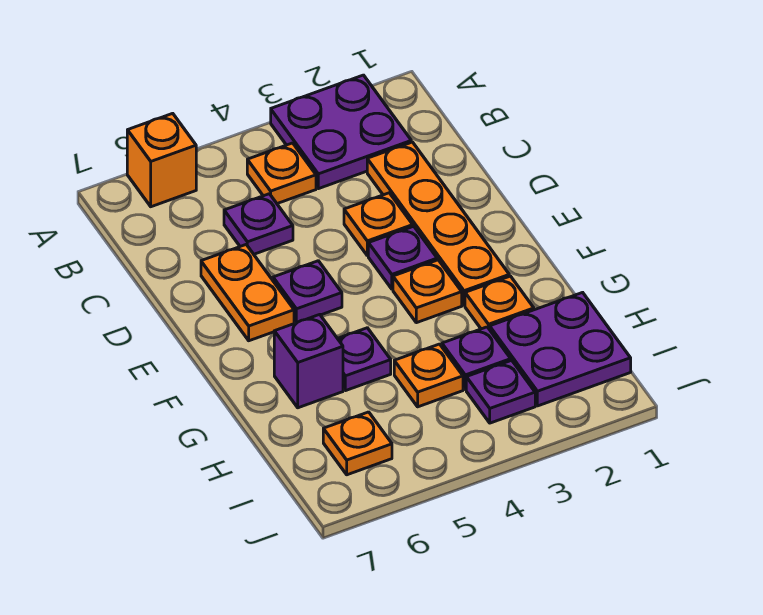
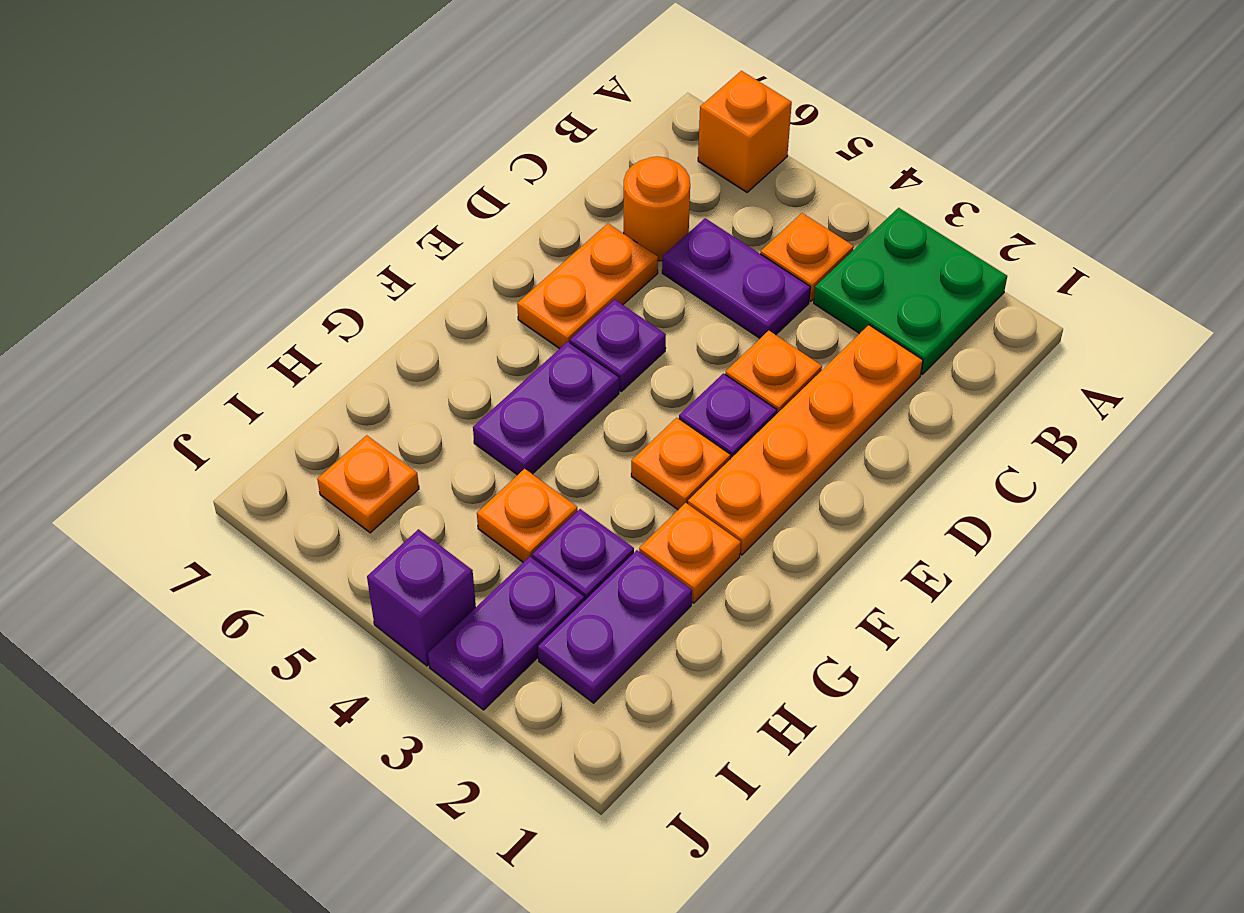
purple 2x2 plate [271,75,411,189] -> green 2x2 plate [814,208,1007,374]
purple 1x1 plate [224,194,293,254] -> purple 1x2 plate [662,218,810,338]
none -> orange 1x1 round brick [624,156,690,261]
purple 1x1 plate [338,328,391,391] -> purple 1x2 plate [473,342,619,475]
purple 1x1 brick [274,315,343,408] -> purple 1x1 brick moved to [367,529,476,666]
purple 2x2 plate [490,292,631,406] -> purple 1x2 plate [538,550,692,703]
purple 1x1 plate [466,360,535,423] -> purple 1x2 plate [428,557,584,710]

